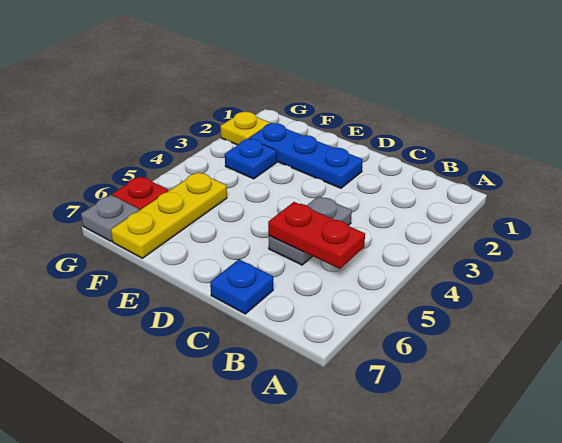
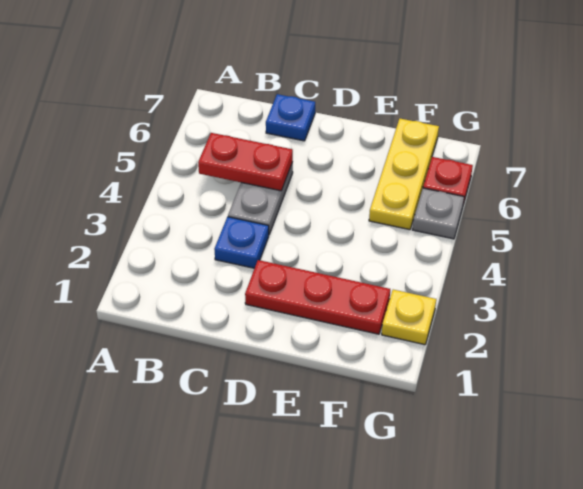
blue 1x3 plate [249,123,363,188] -> red 1x3 plate [245,260,390,334]
blue 1x1 plate [225,139,277,179] -> blue 1x1 plate moved to [214,217,269,268]
grey 1x1 plate [81,195,139,241] -> grey 1x1 plate moved to [413,188,464,239]

